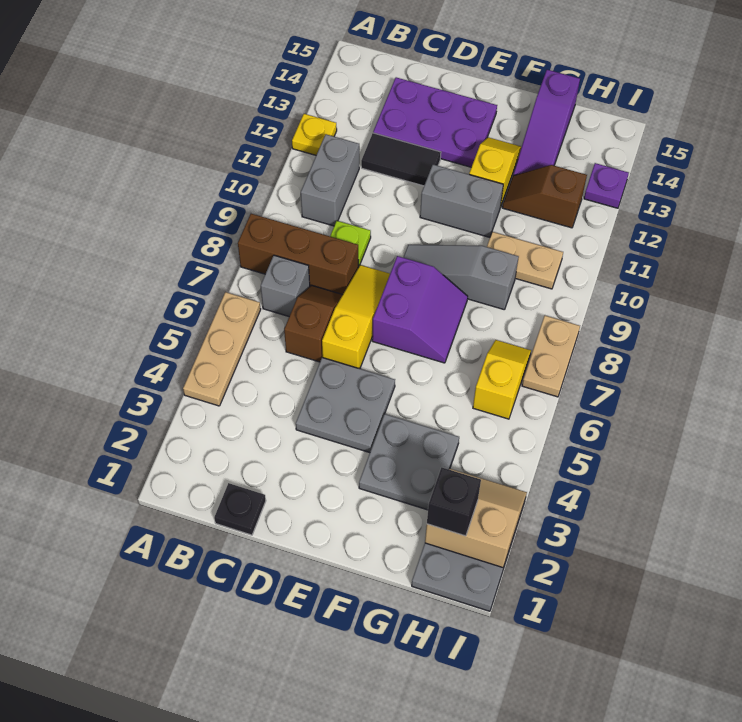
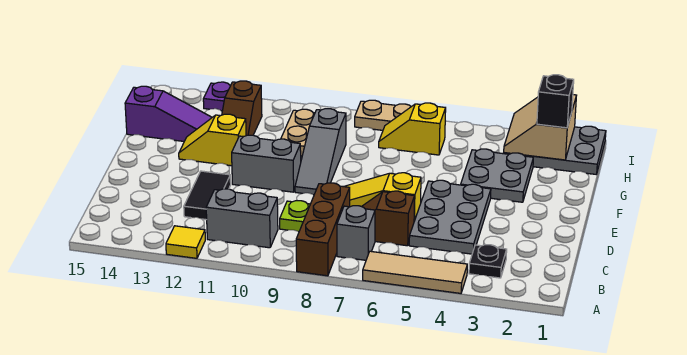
tan 1x3 plate [183,292,261,406] -> tan 1x3 tile [363,251,467,293]
yellow 1x1 plate [292,114,337,155] -> yellow 1x1 tile [166,226,205,258]
black 1x1 plate [214,483,266,535] -> black 1x1 plate moved to [469,245,507,278]
purple 2x3 plate [373,77,497,167] -> none
grey 2x2 plate [296,357,395,453] -> grey 2x3 plate [409,180,491,254]
purple 2x2 slope [372,256,468,363] -> none
grey 1x2 brick [420,165,503,237] -> grey 1x2 brick turned to [232,135,301,192]

